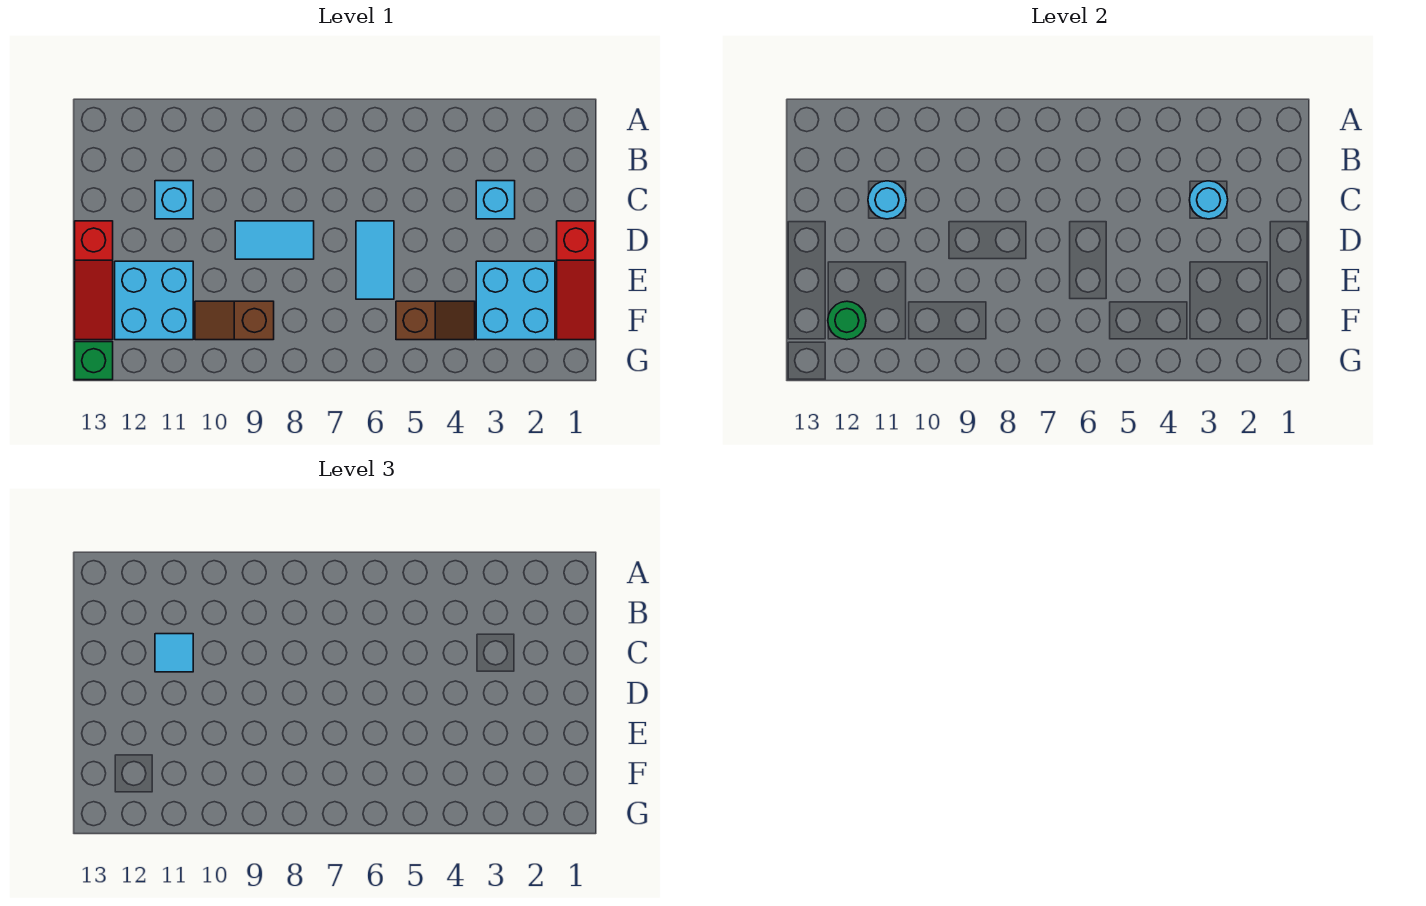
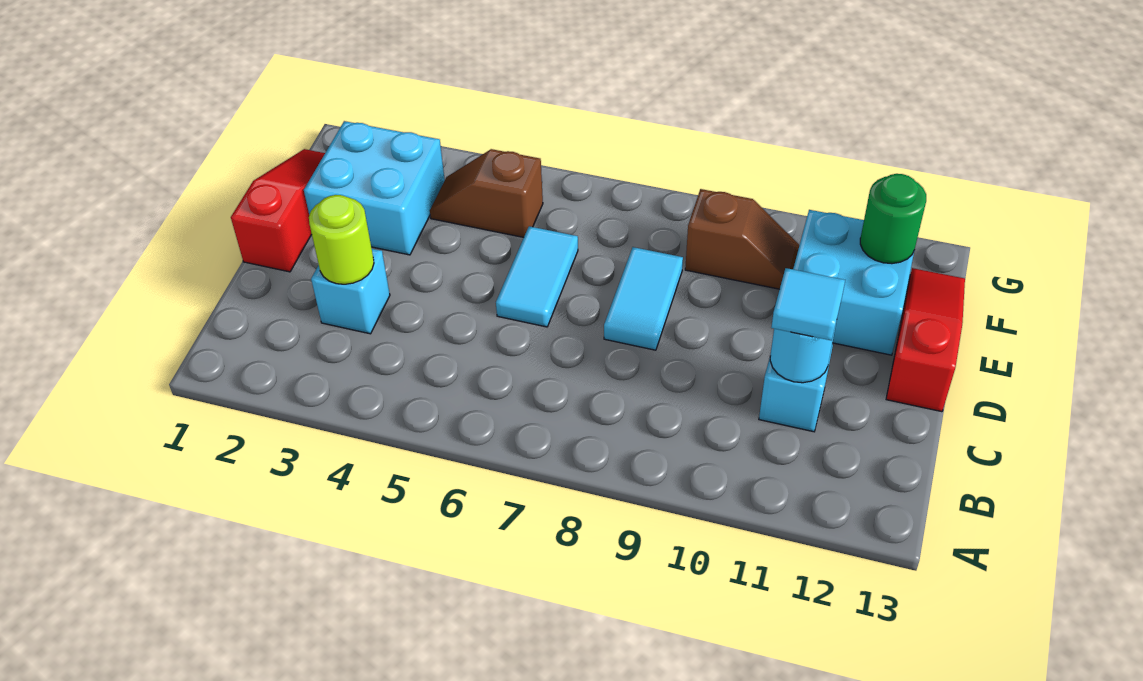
cyan 1x1 round brick [1190,181,1228,219] -> lime 1x1 round brick [309,195,374,284]
cyan 1x2 tile [235,221,314,259] -> cyan 1x2 tile turned to [604,247,683,350]
green 1x1 brick [75,342,113,380] -> none

